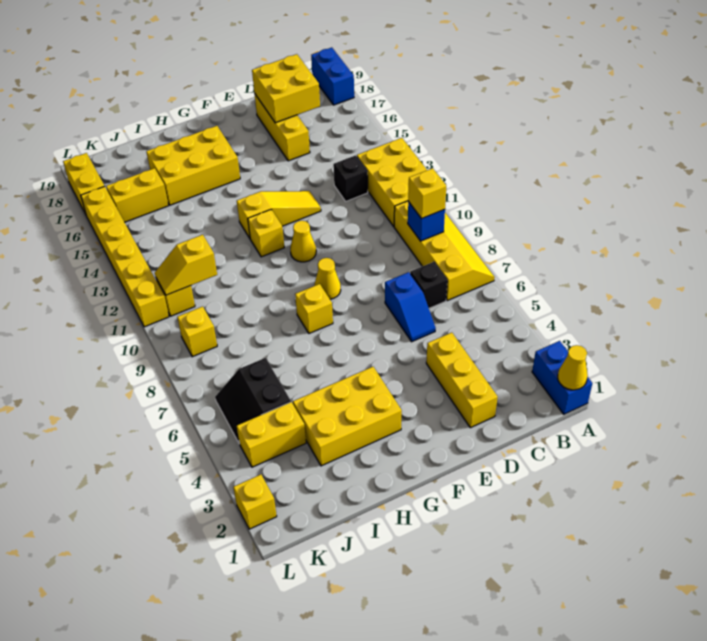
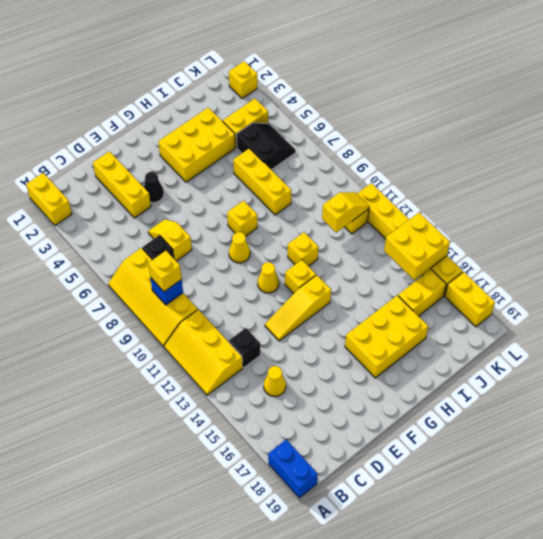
blue 1x2 brick [532,341,592,414] -> yellow 1x2 brick [26,173,72,226]
yellow 1x1 cone [558,345,588,390] -> yellow 1x1 cone moved to [264,366,286,397]
yellow 2x3 brick [357,138,427,227] -> yellow 2x3 slope [164,309,243,395]
yellow 2x2 brick [252,54,320,123] -> yellow 2x2 brick moved to [384,213,450,280]
blue 1x2 slope [385,272,436,342] -> yellow 1x2 slope [148,219,192,261]
yellow 1x3 brick [255,95,310,161] -> yellow 1x3 brick moved to [233,148,291,215]
none -> black 1x1 cone [144,172,164,203]
yellow 1x1 brick [177,306,217,357] -> yellow 1x1 brick moved to [288,232,318,266]

